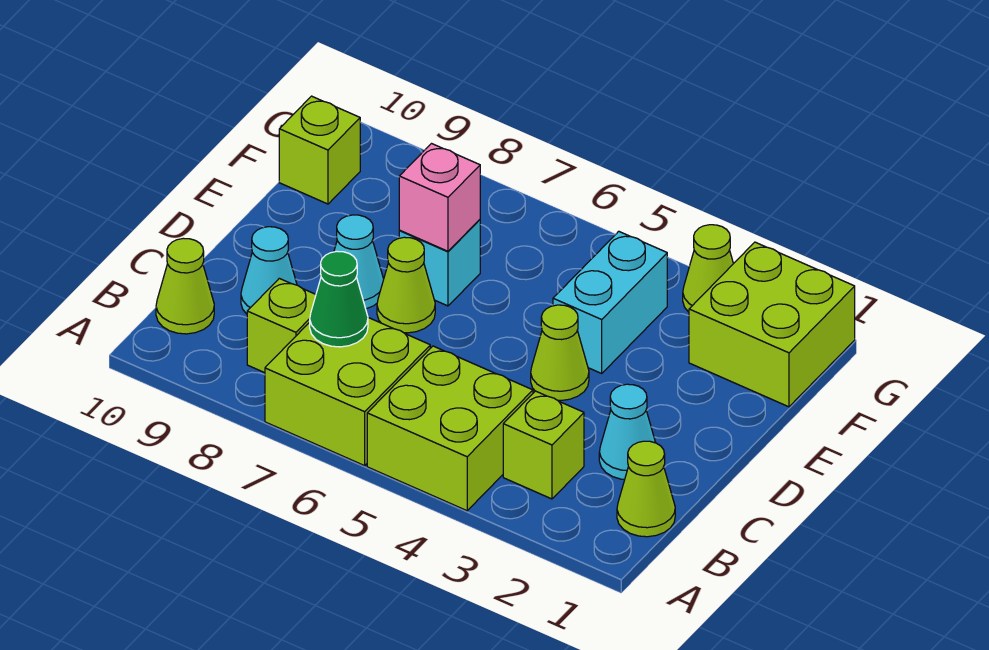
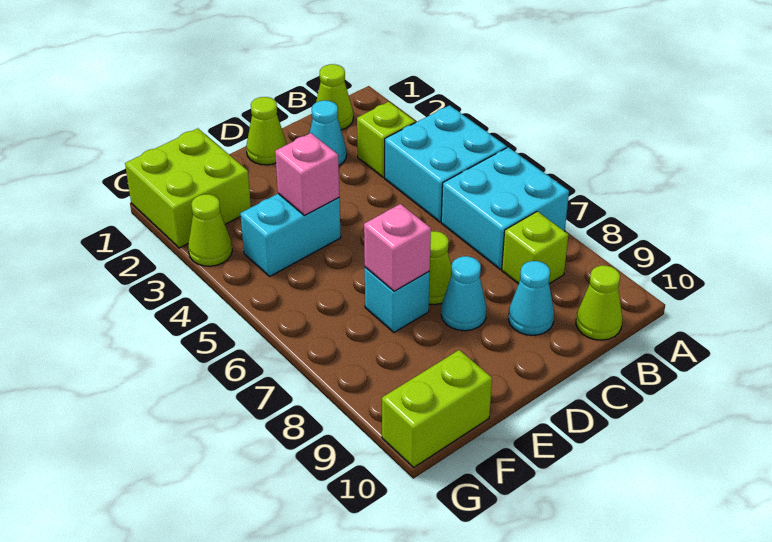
lime 2x2 brick [367,346,533,511] -> cyan 2x2 brick [385,105,507,222]
lime 2x2 brick [265,318,430,466] -> cyan 2x2 brick [441,147,569,269]
green 1x1 cone [310,251,368,347] -> none
lime 1x1 cone [531,305,589,400] -> lime 1x1 cone moved to [246,97,287,165]
none -> pink 1x1 brick [275,133,339,215]
lime 1x1 brick [279,96,360,204] -> lime 1x2 brick [382,350,492,467]

